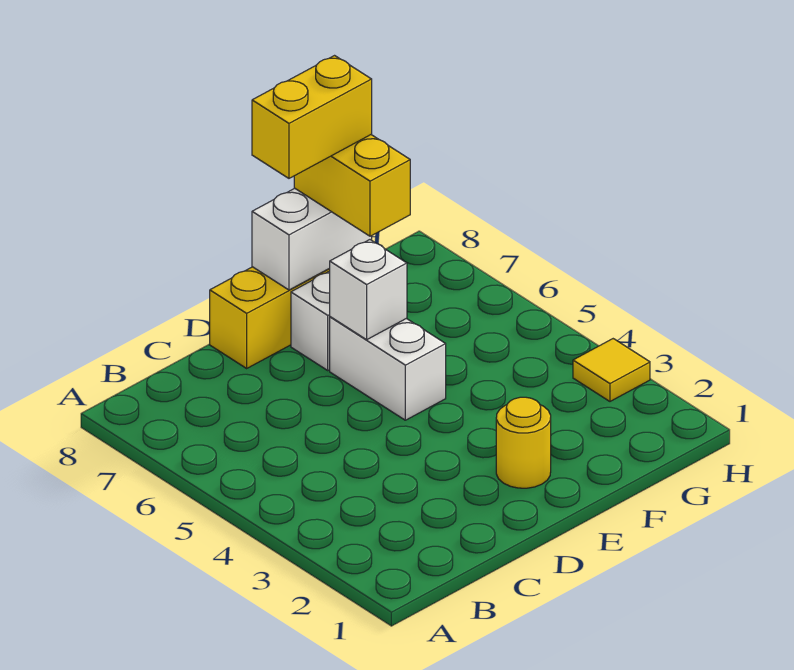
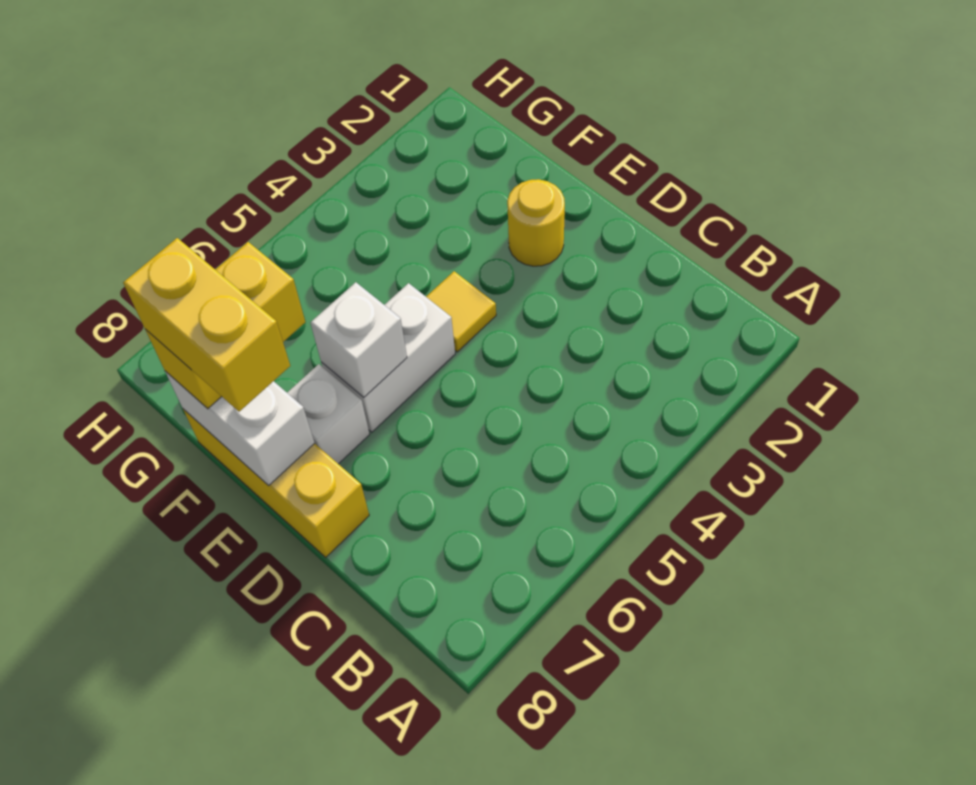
yellow 1x1 tile [573,339,650,401] -> yellow 1x1 tile moved to [426,271,496,352]

